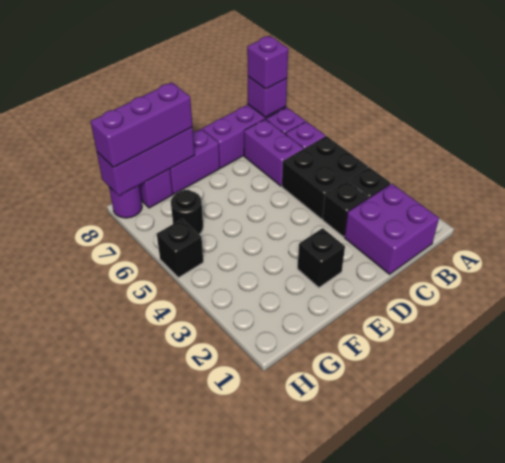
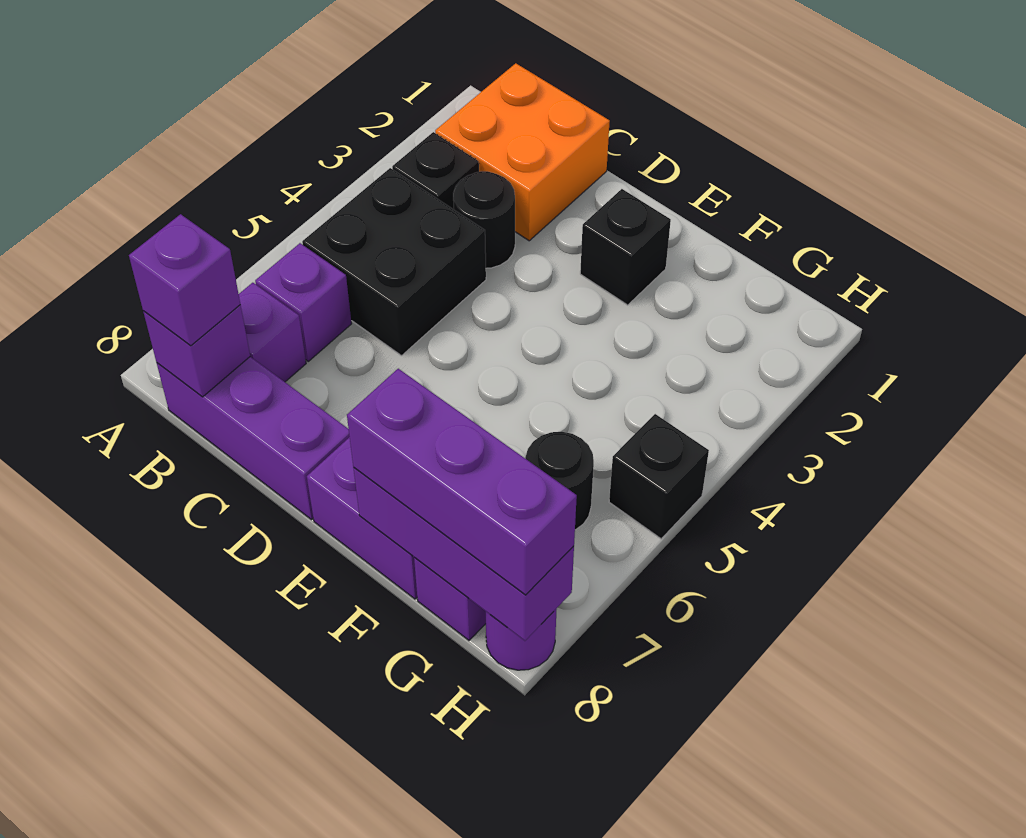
purple 2x2 brick [344,183,439,274] -> orange 2x2 brick [435,63,610,241]
black 1x1 brick [323,181,368,237] -> black 1x1 round brick [453,171,515,268]
purple 1x2 brick [244,119,303,186] -> none

